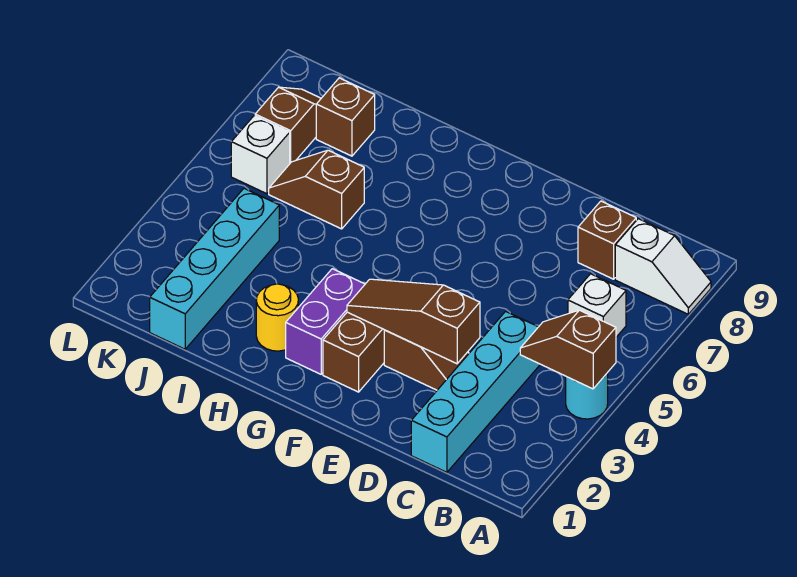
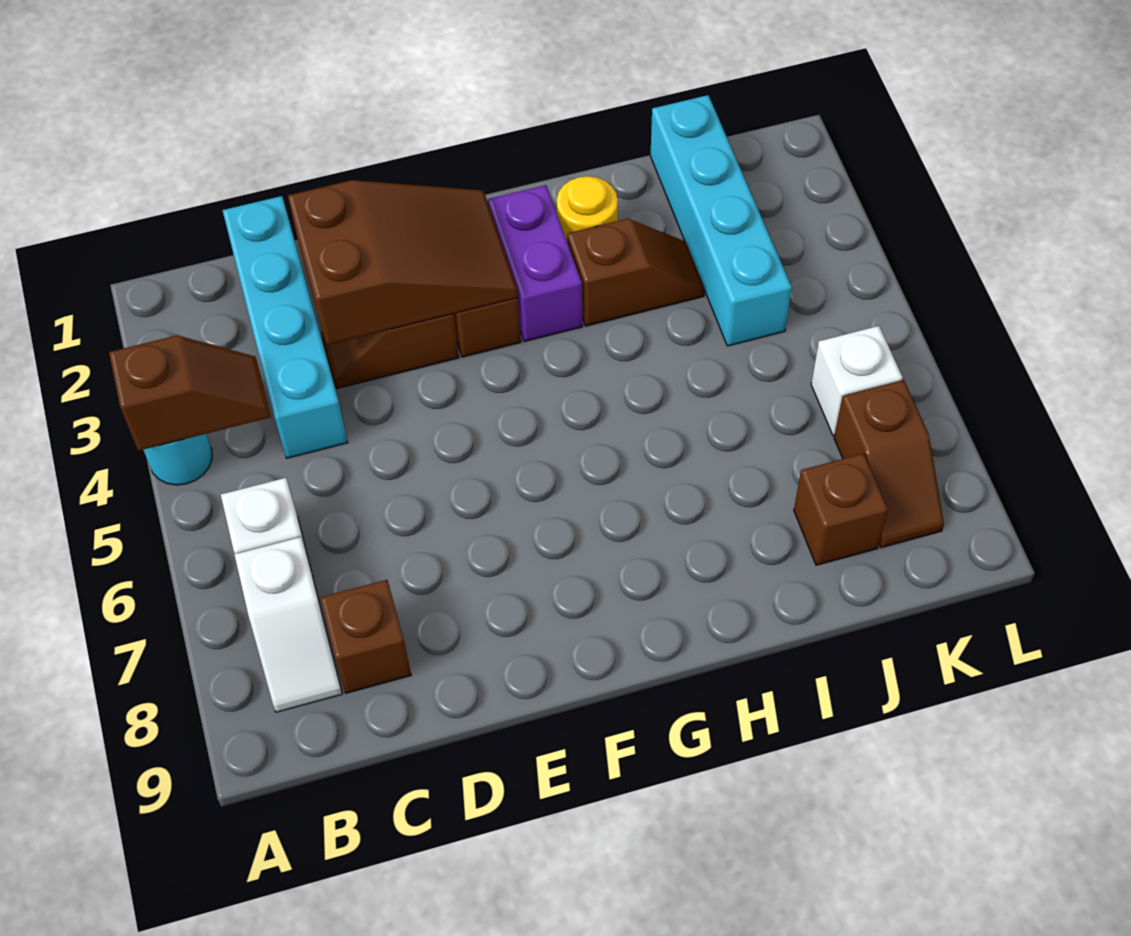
white 1x2 slope [615,219,711,314] -> white 1x2 slope turned to [234,537,342,712]
brown 1x3 slope [347,279,480,364] -> brown 2x3 slope [288,180,518,345]
brown 1x2 slope [269,150,364,229] -> brown 1x2 slope moved to [567,219,705,326]

